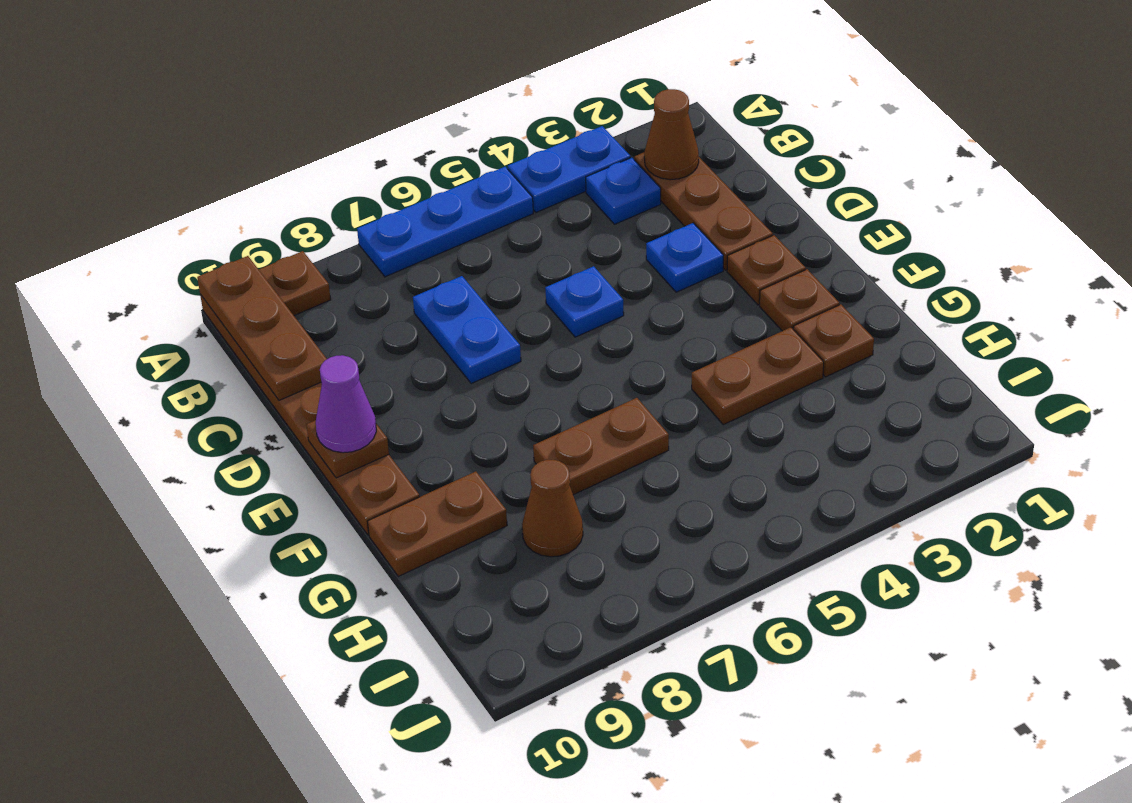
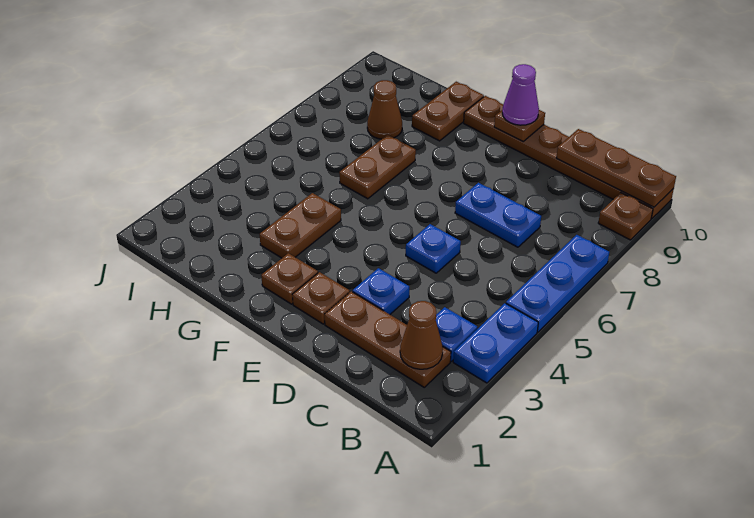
brown 1x1 plate [793,304,874,377] -> none

